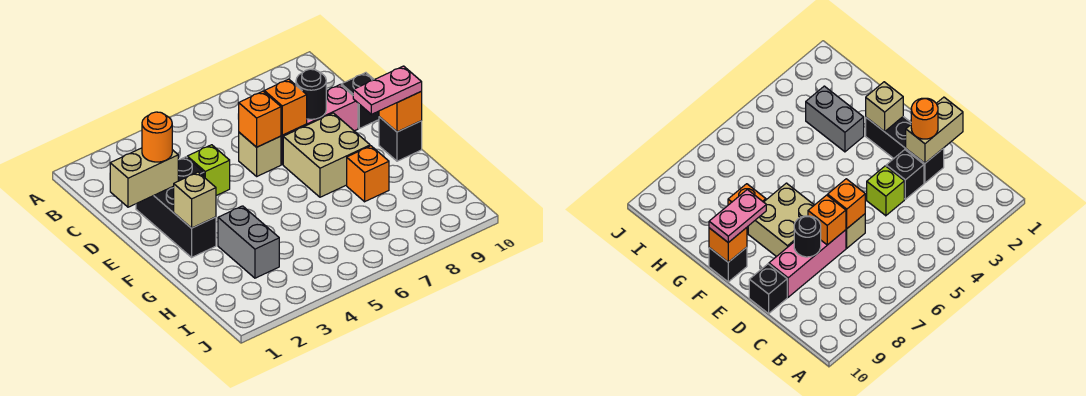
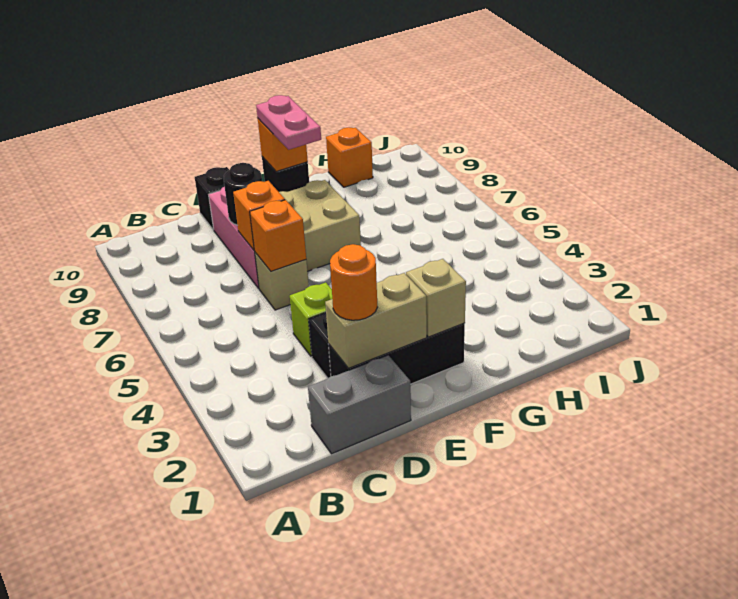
tan 1x2 brick [110,148,178,207] -> tan 1x2 brick turned to [325,273,427,368]
grey 1x2 brick [218,206,279,278] -> grey 1x2 brick moved to [308,355,411,454]
orange 1x1 brick [347,146,389,202] -> orange 1x1 brick moved to [326,127,373,187]

